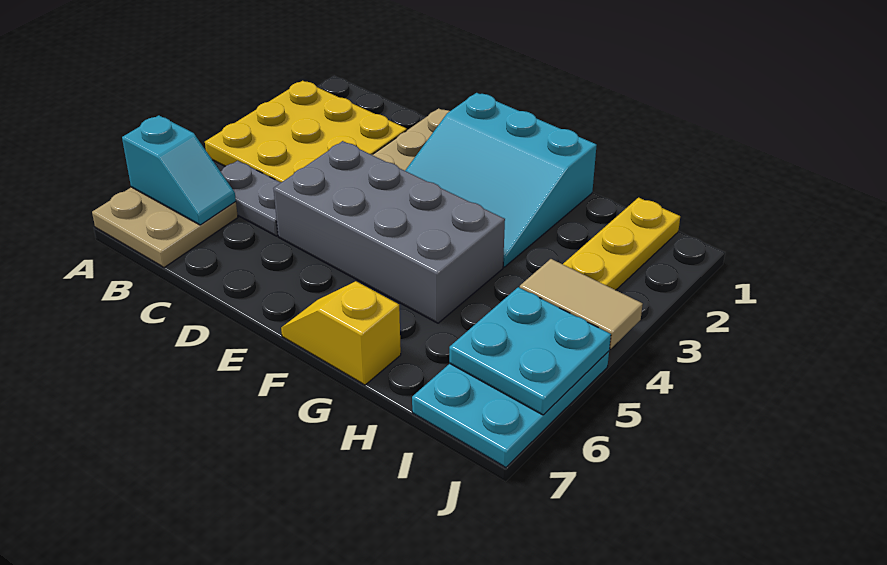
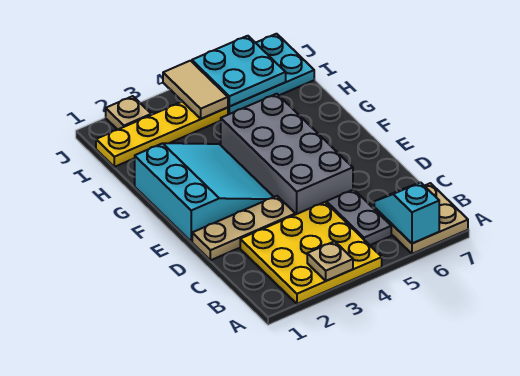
none -> tan 1x1 plate [307,241,353,281]
yellow 1x2 slope [281,281,401,385] -> none
none -> tan 1x1 plate [106,96,151,130]

